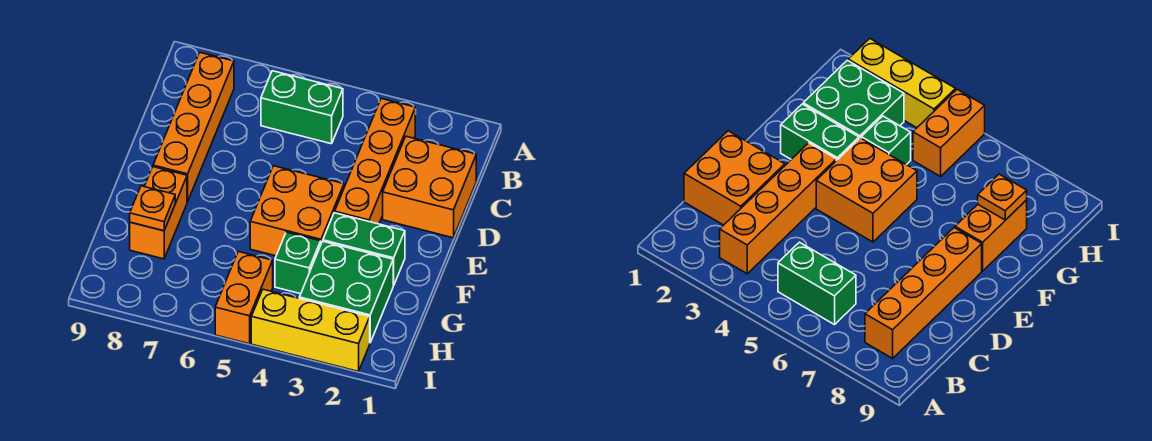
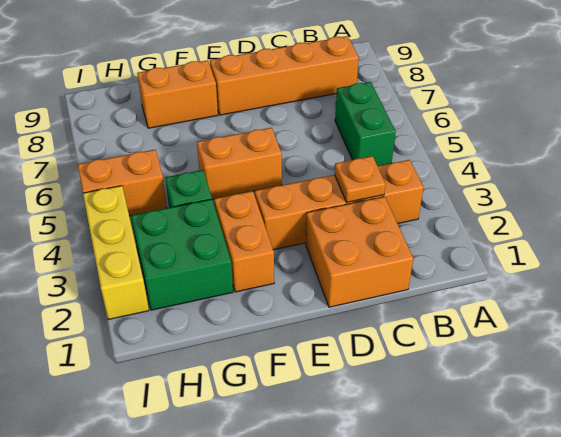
orange 2x2 brick [250,166,344,256] -> orange 1x2 brick [197,128,282,199]
green 1x2 brick [323,213,405,285] -> orange 1x2 brick [214,191,274,292]
orange 1x1 plate [130,186,175,231] -> orange 1x1 plate moved to [334,156,386,202]

